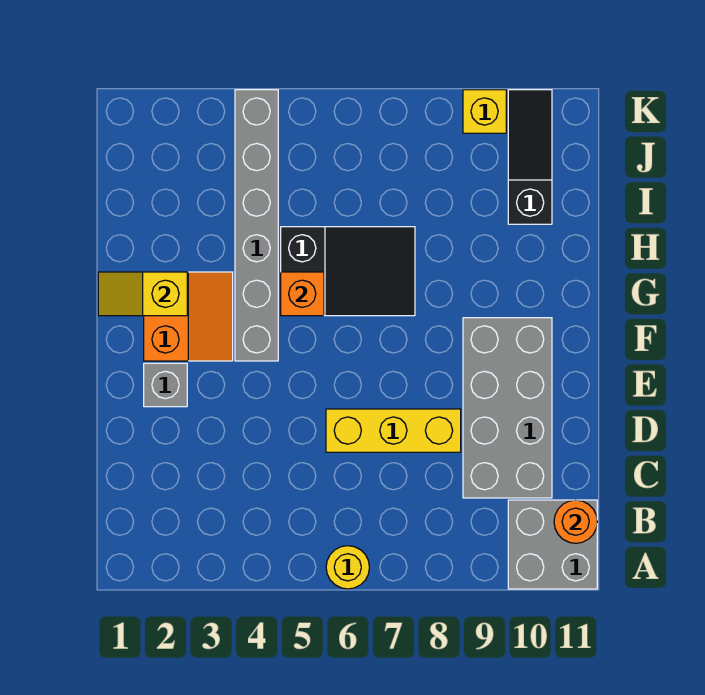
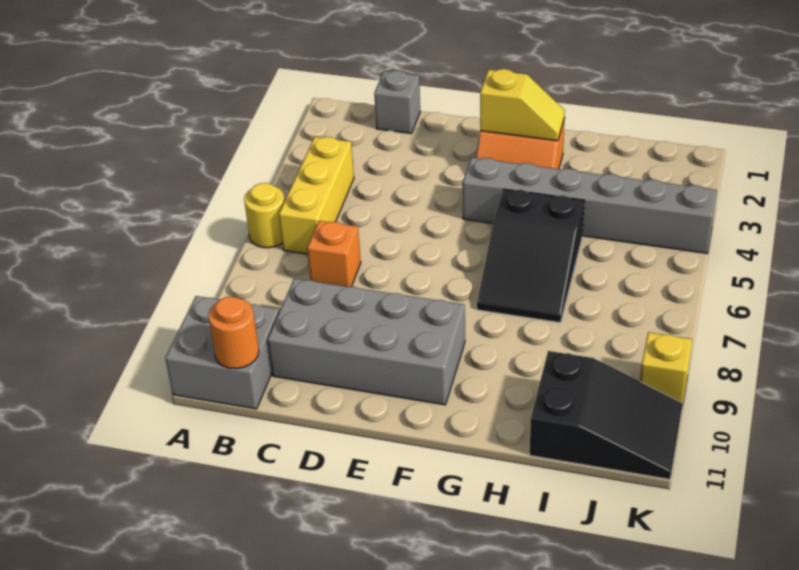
yellow 1x3 brick [326,409,461,452] -> yellow 1x3 brick moved to [279,137,354,254]
grey 1x1 brick [144,363,187,407] -> grey 1x1 brick moved to [374,71,420,134]
yellow 1x2 slope [98,272,187,316] -> yellow 1x2 slope turned to [480,69,565,141]
orange 1x1 brick [281,272,324,316] -> orange 1x1 brick moved to [307,221,361,287]
black 1x3 slope [508,90,552,224] -> black 2x3 slope [530,351,683,479]

